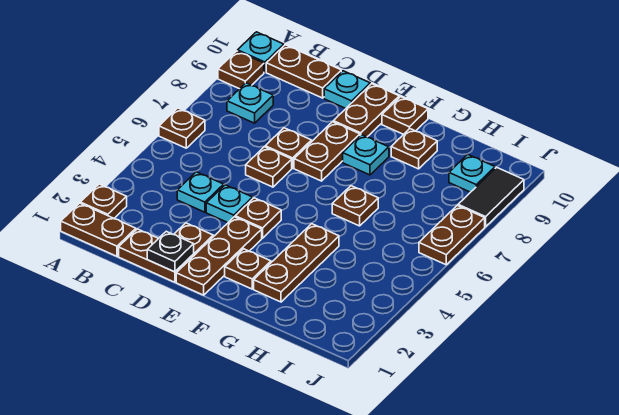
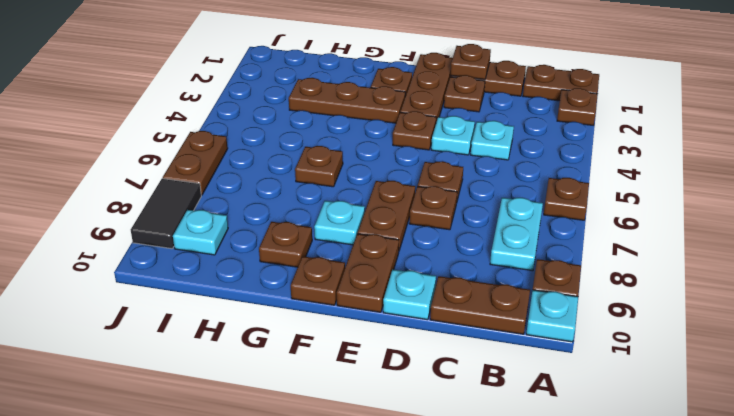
cyan 1x1 plate [227,83,273,123] -> cyan 1x2 plate [490,198,543,271]
black 1x1 plate [147,231,194,272] -> brown 1x1 plate [450,44,491,79]
brown 1x3 plate [254,224,339,302] -> brown 1x3 plate turned to [289,78,405,123]

